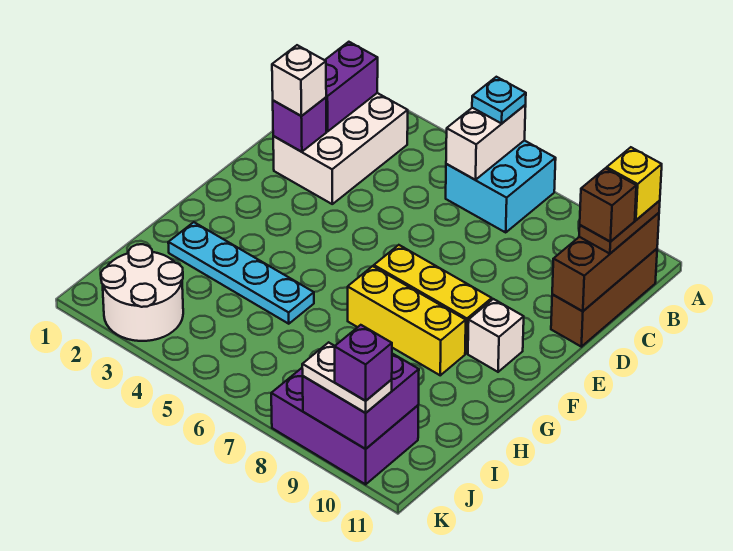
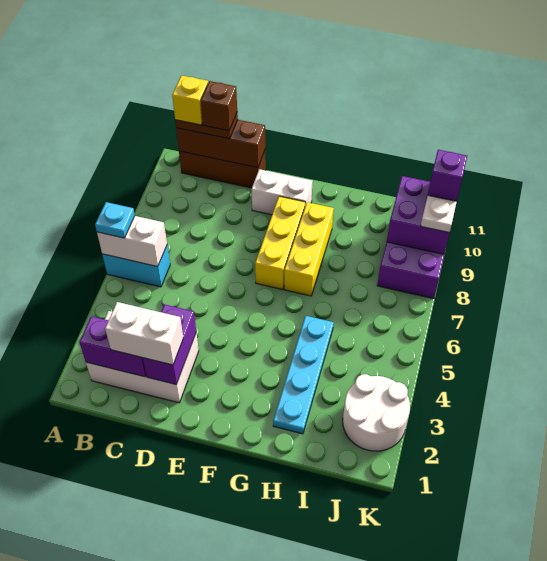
cyan 2x2 brick [446,141,556,232] -> cyan 1x2 brick [102,246,170,287]
purple 1x1 brick [273,98,326,152] -> purple 1x2 brick [143,304,196,384]
white 1x1 brick [272,45,326,116] -> white 1x2 brick [105,302,183,365]
white 1x1 brick [468,299,524,372] -> white 1x2 brick [252,169,313,215]

